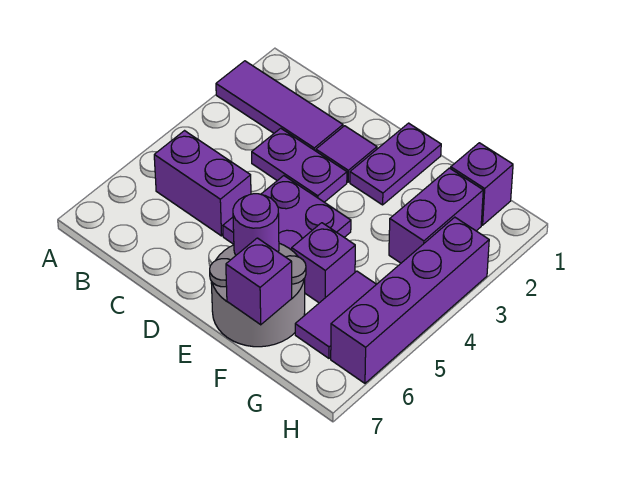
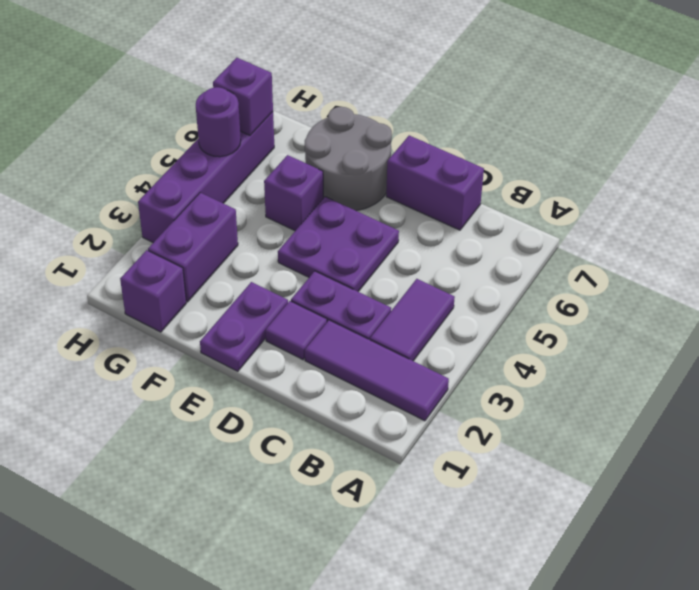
purple 1x2 brick [154,131,251,236] -> purple 1x2 brick moved to [386,135,484,230]
purple 1x1 round brick [233,194,279,255] -> purple 1x1 round brick moved to [196,87,241,157]
purple 1x1 brick [226,238,292,325] -> purple 1x1 brick moved to [213,58,273,135]
purple 1x2 tile [295,271,376,358] -> purple 1x2 tile moved to [370,279,455,361]

